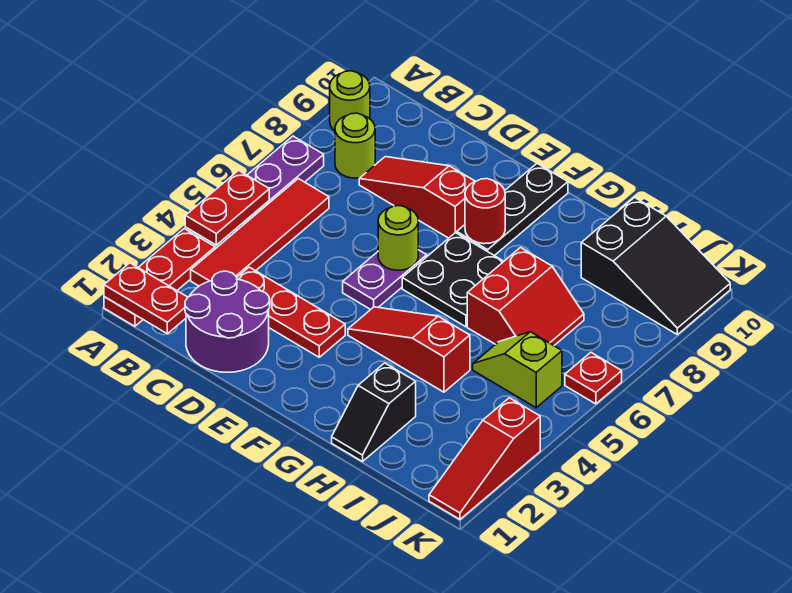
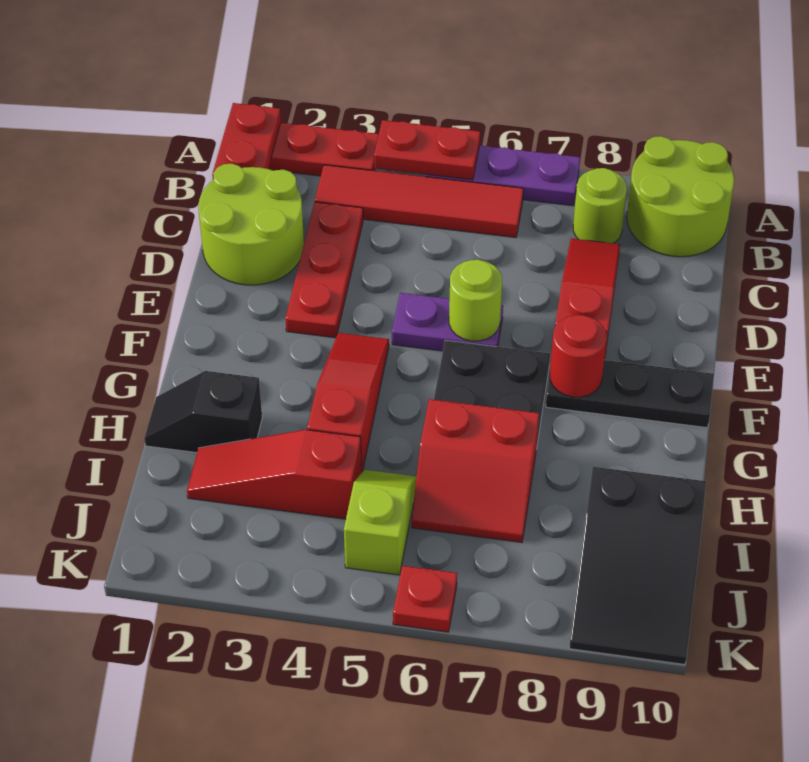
lime 1x1 round brick [330,71,370,131] -> lime 2x2 round brick [627,136,734,257]
purple 2x2 round brick [185,271,270,372] -> lime 2x2 round brick [198,164,304,285]
red 1x3 slope [429,398,540,519] -> red 1x3 slope moved to [187,430,362,519]

